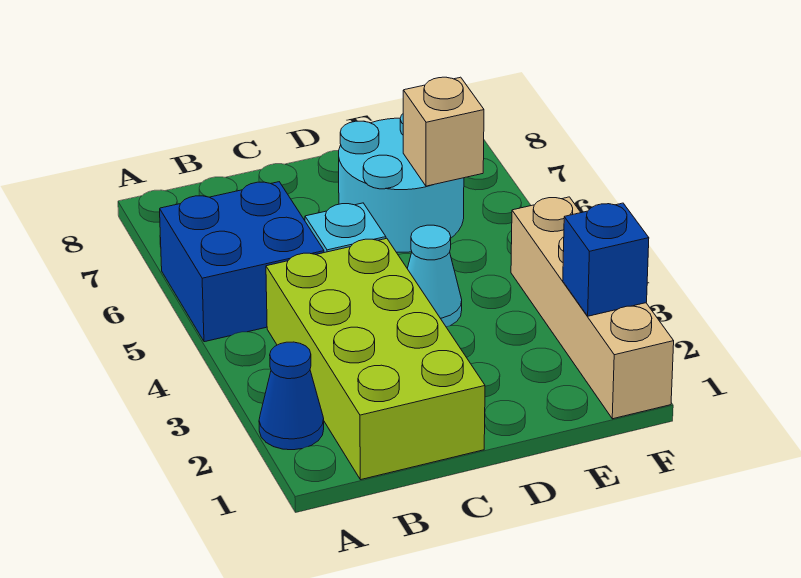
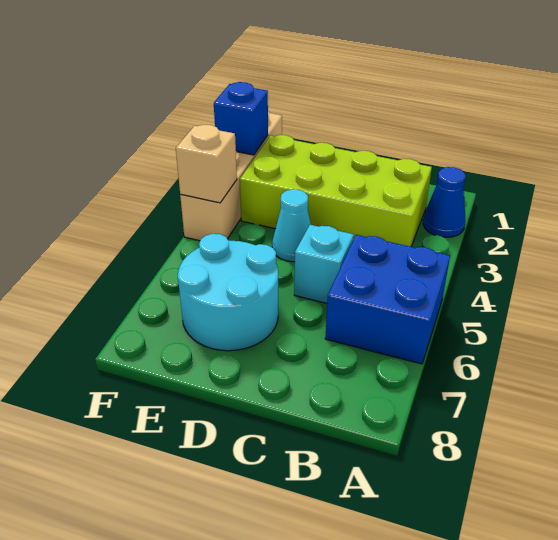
lime 2x4 brick [266,238,485,480] -> lime 2x4 brick turned to [240,135,432,247]
tan 1x1 brick [403,77,484,186] -> tan 1x1 brick moved to [176,125,237,203]

